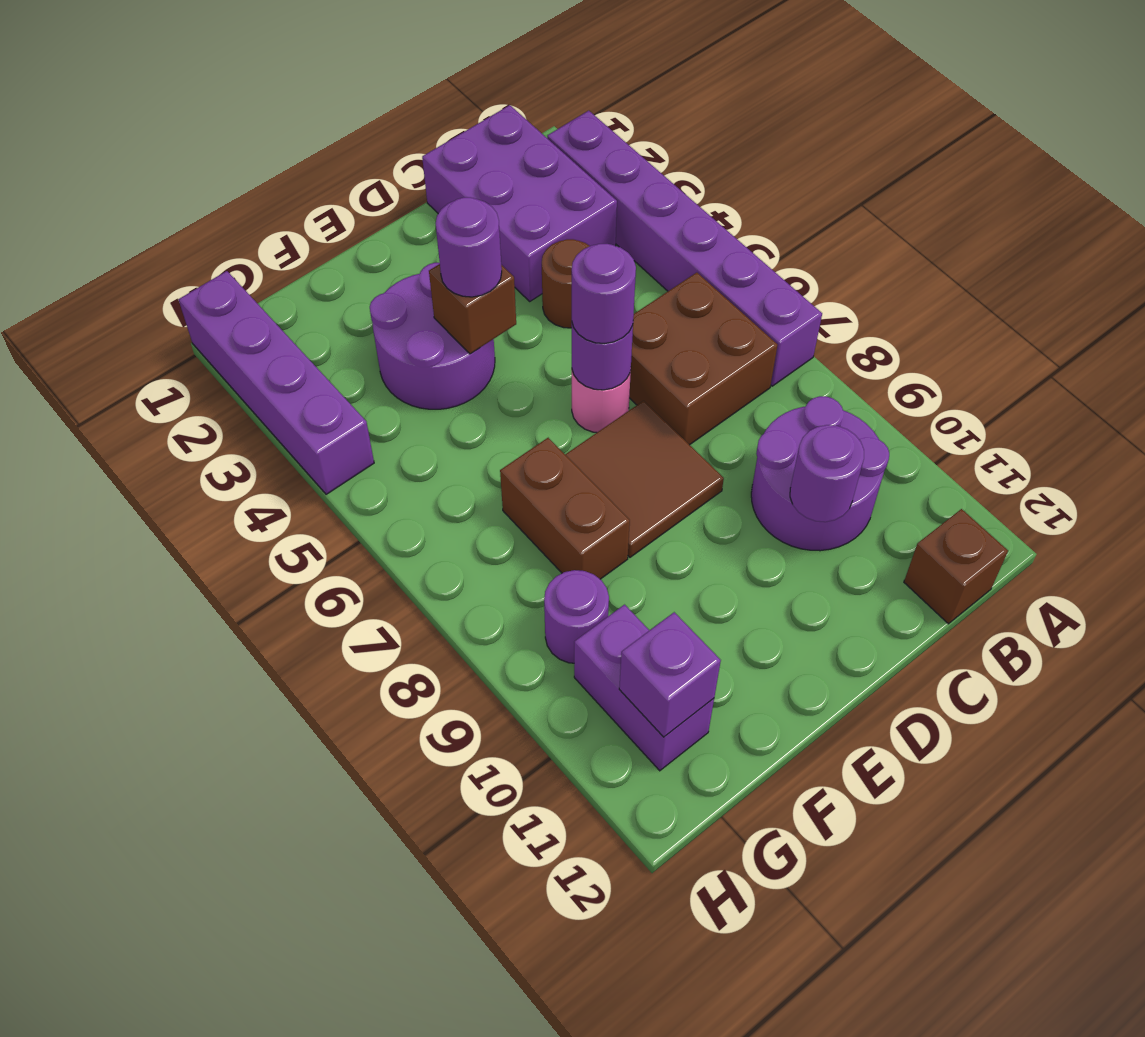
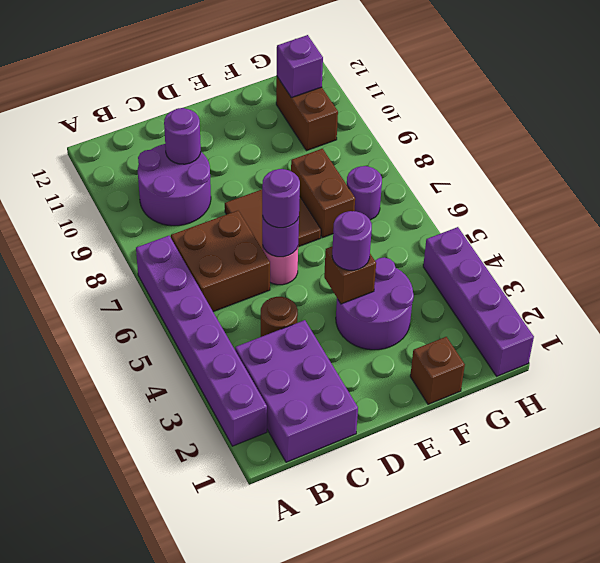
brown 1x1 brick [904,509,1008,624] -> brown 1x1 brick moved to [410,337,465,404]
purple 1x1 round brick [544,570,609,663] -> purple 1x1 round brick moved to [347,166,382,220]
purple 1x2 brick [574,605,714,771] -> brown 1x2 brick [276,77,338,151]

